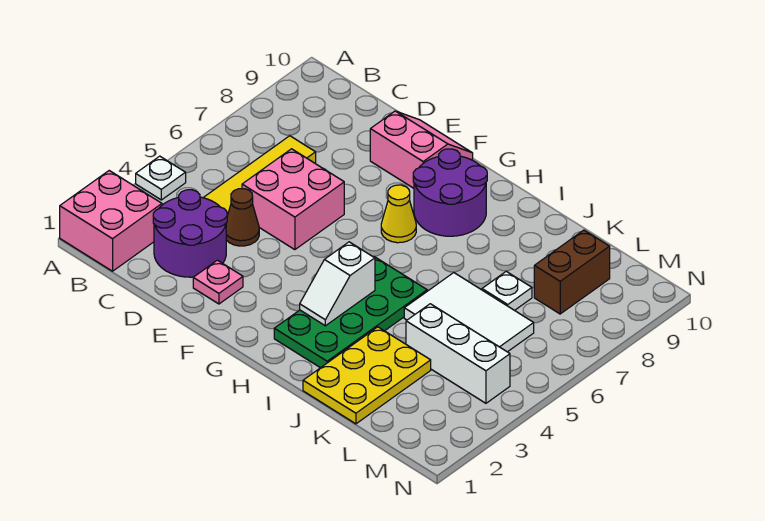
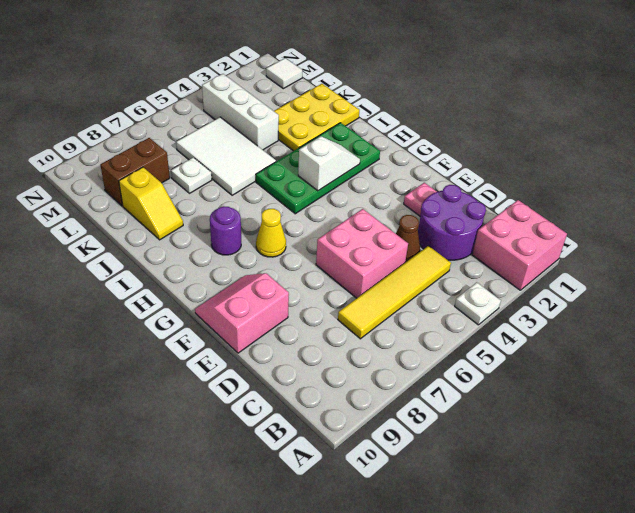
pink 2x2 slope [370,111,473,188] -> pink 2x2 slope turned to [195,273,289,353]
purple 2x2 round brick [413,149,487,236] -> purple 1x1 round brick [210,206,241,255]
none -> yellow 1x2 slope [119,167,183,240]
none -> white 1x1 tile [266,58,302,89]

